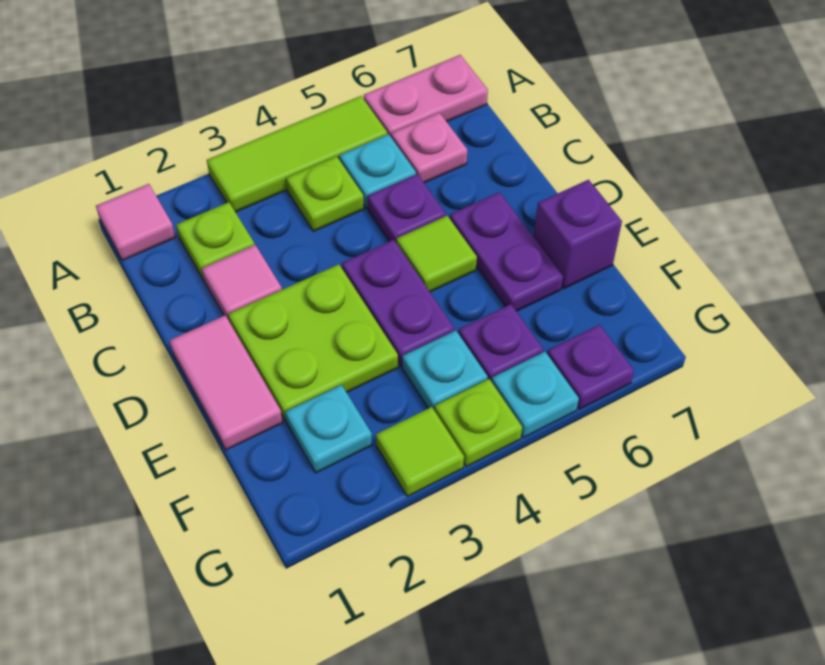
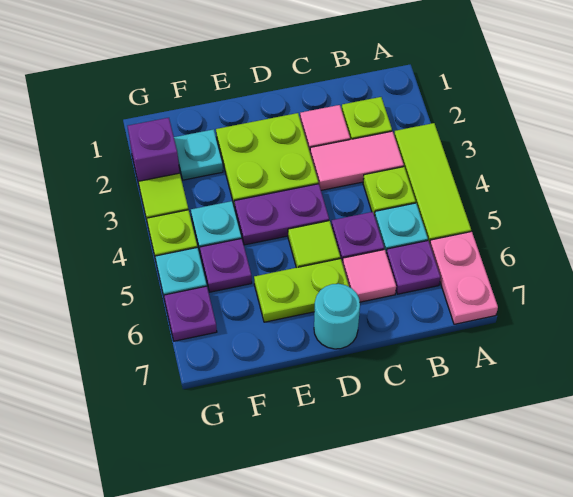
pink 1x1 tile [96,184,176,260] -> pink 1x1 tile moved to [343,250,396,302]
pink 1x1 plate [391,113,467,183] -> purple 1x1 plate [386,241,440,294]
pink 1x2 tile [169,315,283,450] -> pink 1x2 tile moved to [310,131,404,190]
purple 1x2 plate [450,192,563,311] -> lime 1x2 plate [254,259,349,322]
none -> cyan 1x1 round brick [314,284,360,349]
purple 1x1 brick [534,180,622,289] -> purple 1x1 brick moved to [128,118,180,184]

